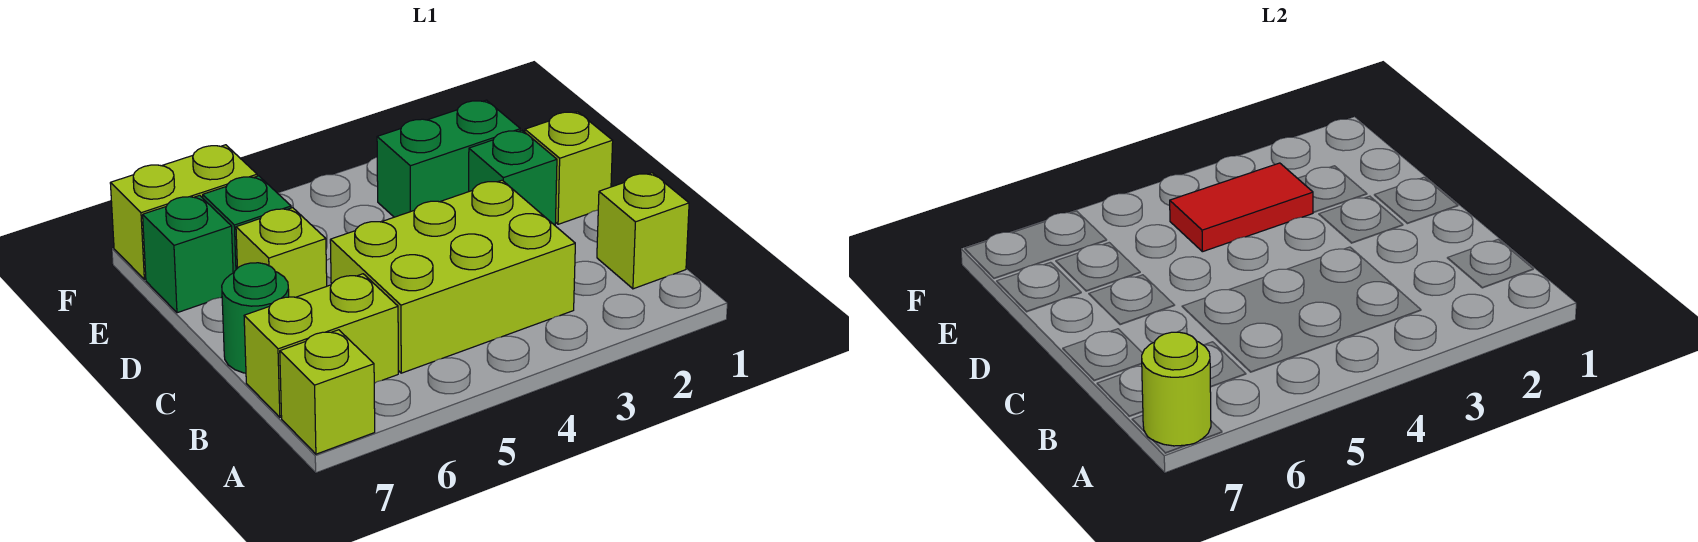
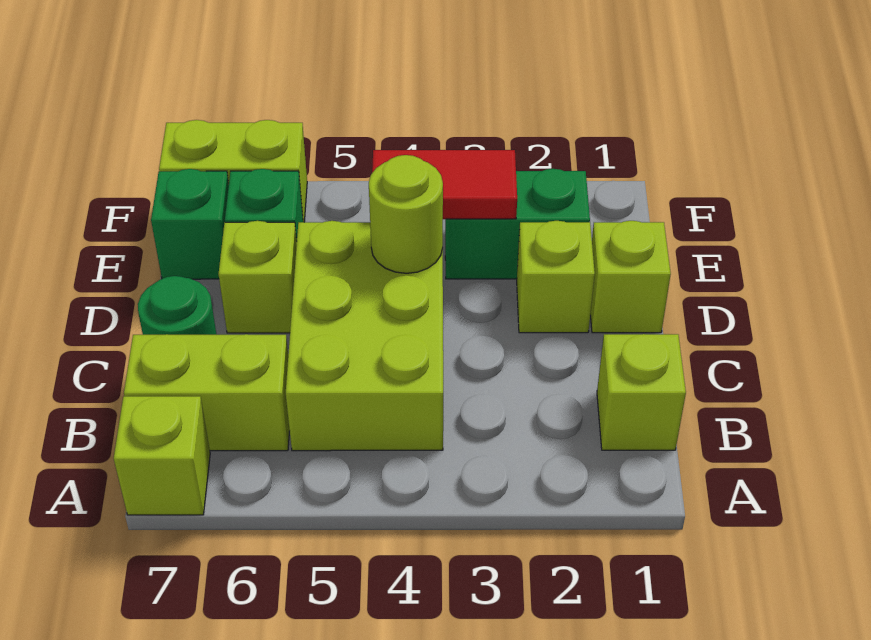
lime 1x1 round brick [1142,332,1211,446] -> lime 1x1 round brick moved to [369,155,443,273]
lime 2x3 brick [330,180,575,373] -> lime 2x3 brick turned to [286,221,443,451]
green 1x1 brick [469,130,557,225] -> lime 1x1 brick [517,221,595,333]

